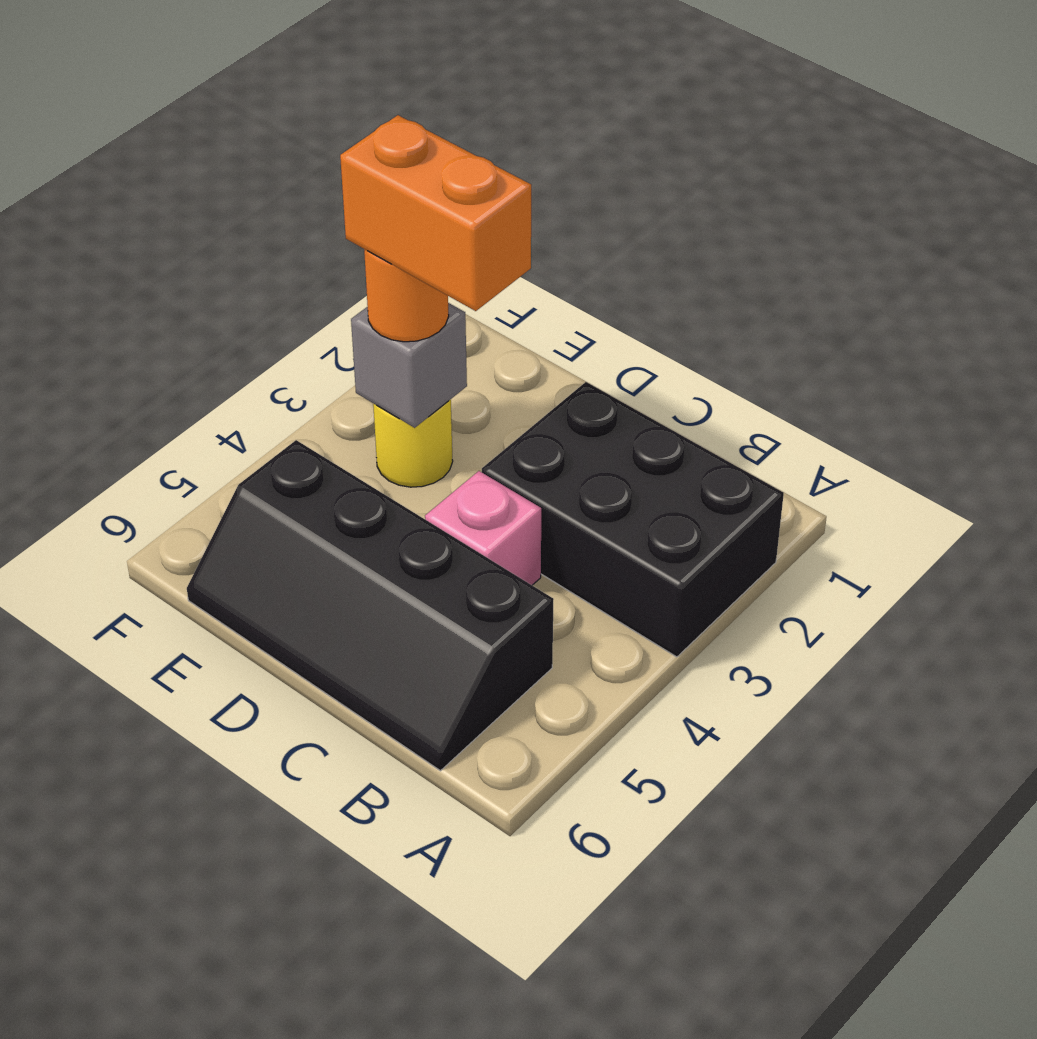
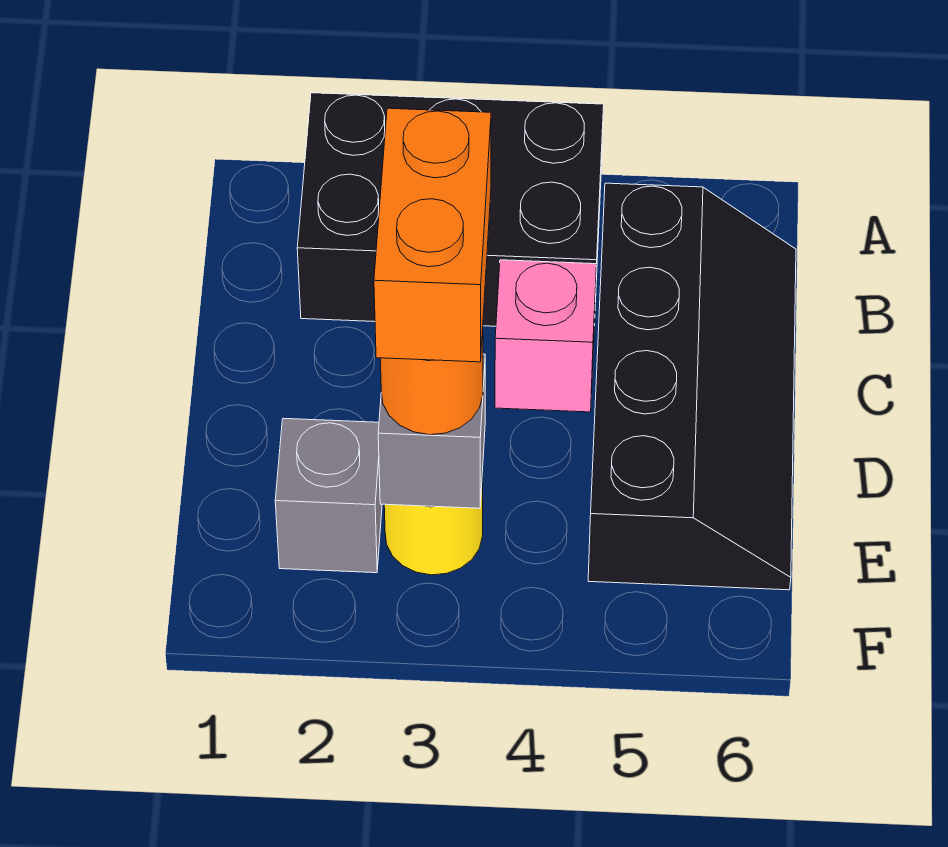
black 2x3 brick [482,382,784,657] -> black 2x3 brick turned to [297,93,604,326]
none -> grey 1x1 brick [275,418,382,573]

